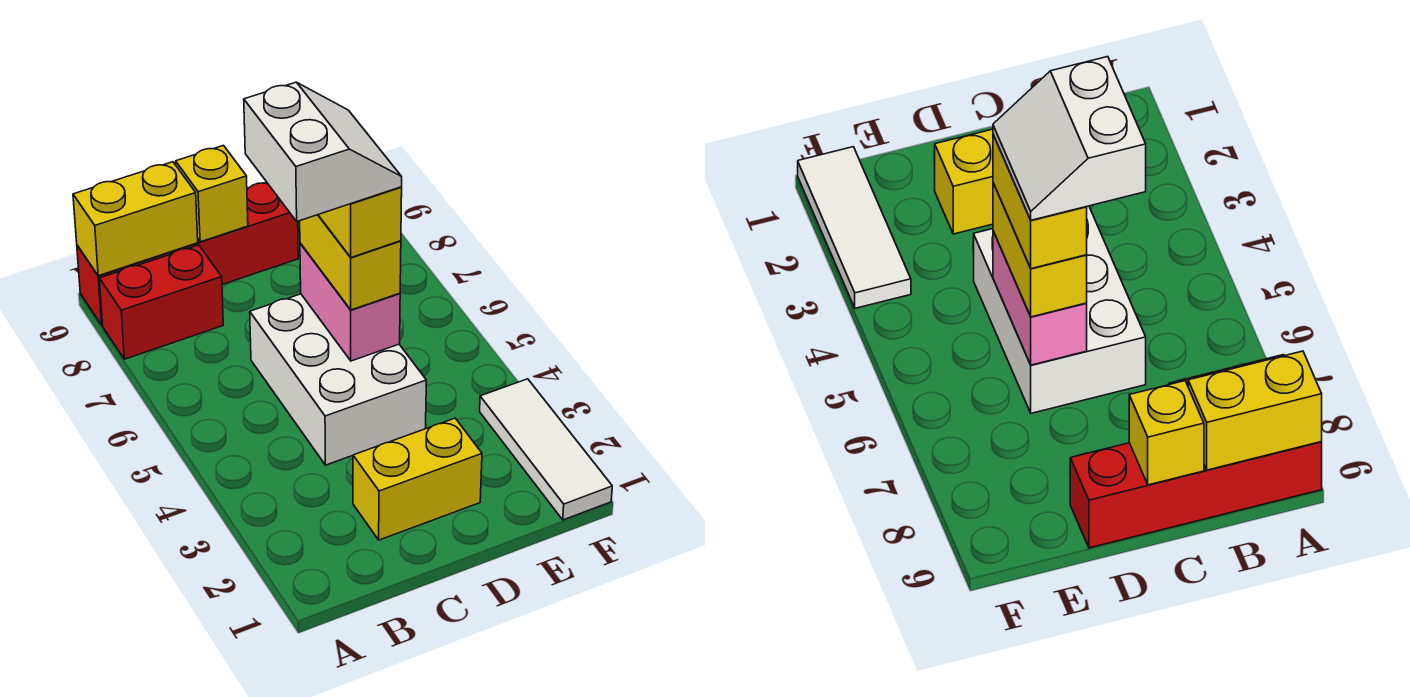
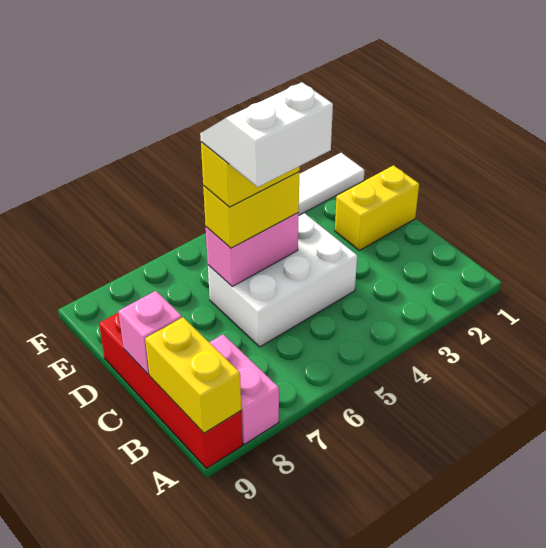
red 1x2 brick [99,245,223,359] -> pink 1x2 brick [209,334,279,445]
yellow 1x2 brick [353,418,482,540] -> yellow 1x2 brick turned to [335,165,419,251]
yellow 1x1 brick [176,145,248,242] -> pink 1x1 brick [119,291,182,374]

